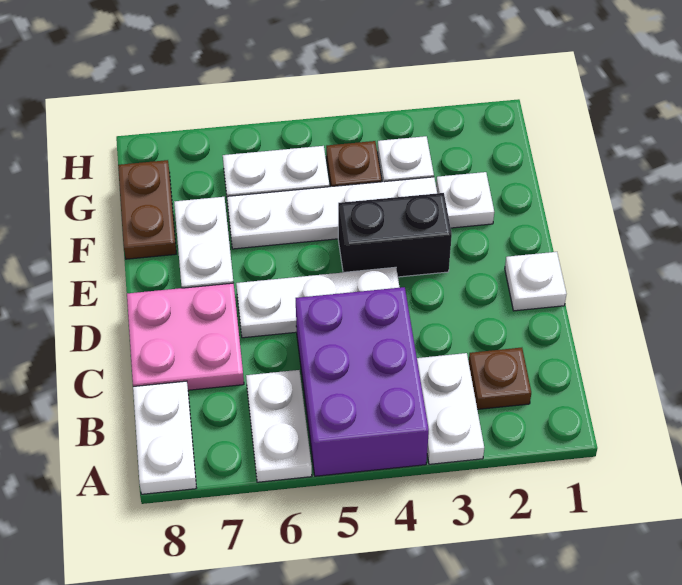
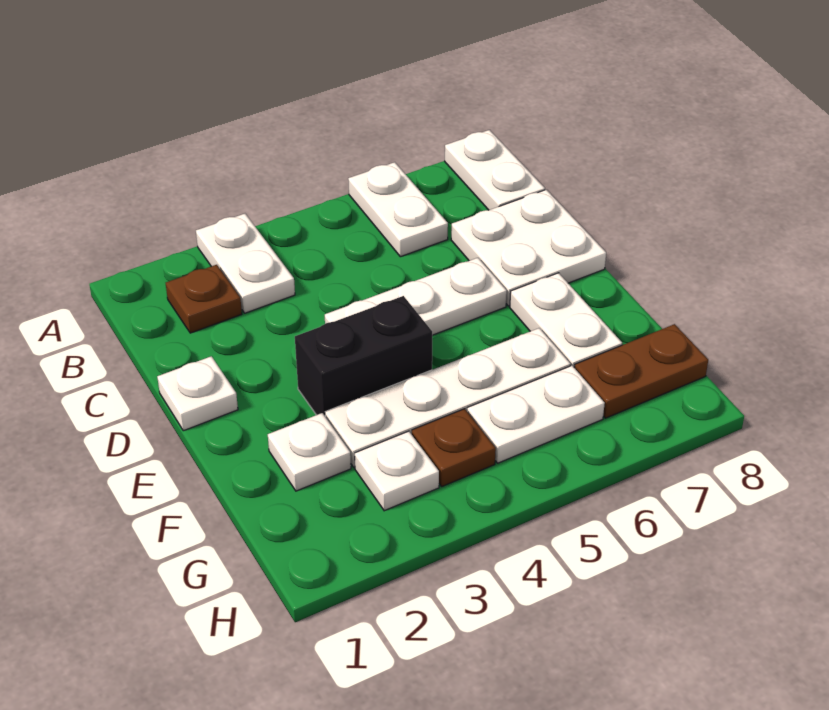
purple 2x3 brick [296,287,429,476] -> none
pink 2x2 plate [127,283,244,390] -> white 2x2 plate [451,190,606,306]
brown 1x2 plate [118,160,176,259] -> brown 1x2 plate turned to [574,324,708,418]

